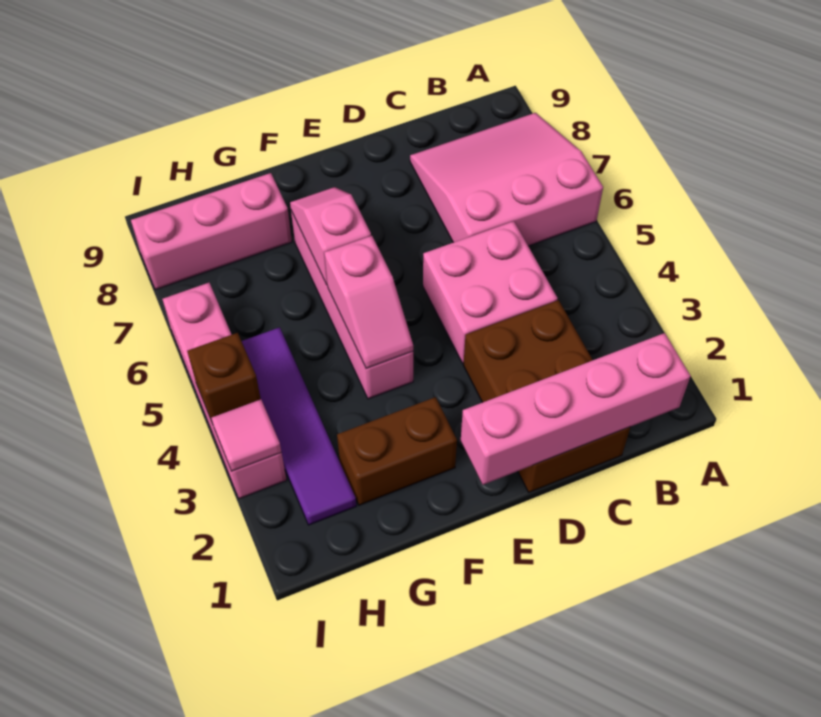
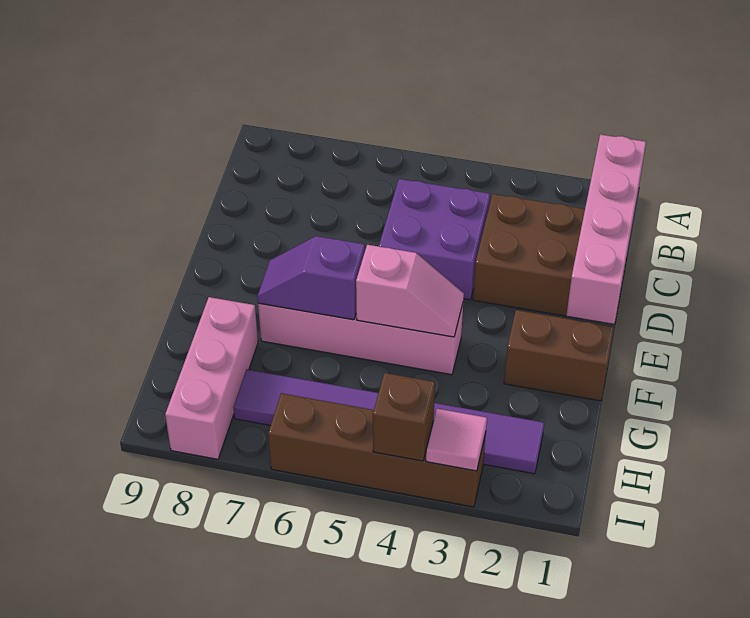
pink 3x3 slope [410,113,603,246] -> none
pink 2x2 brick [423,221,558,363] -> purple 2x2 brick [379,179,490,300]
brown 1x2 brick [337,397,457,505] -> brown 1x2 brick turned to [504,310,614,401]
pink 1x2 slope [290,187,371,285] -> purple 1x2 slope [257,236,365,320]
purple 1x4 tile [242,327,356,525] -> purple 1x6 tile [233,369,544,474]
pink 1x4 brick [162,283,287,499] -> brown 1x4 brick [268,393,486,507]

